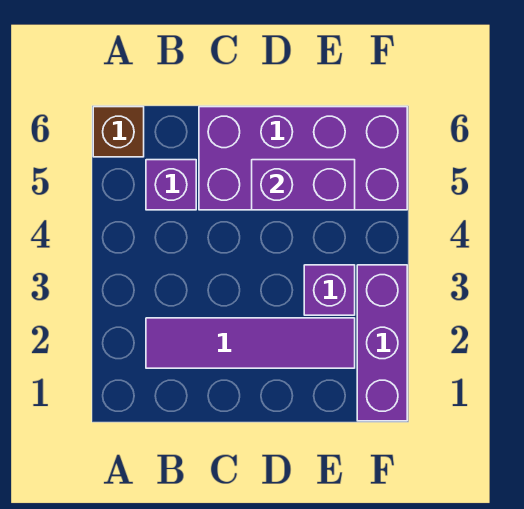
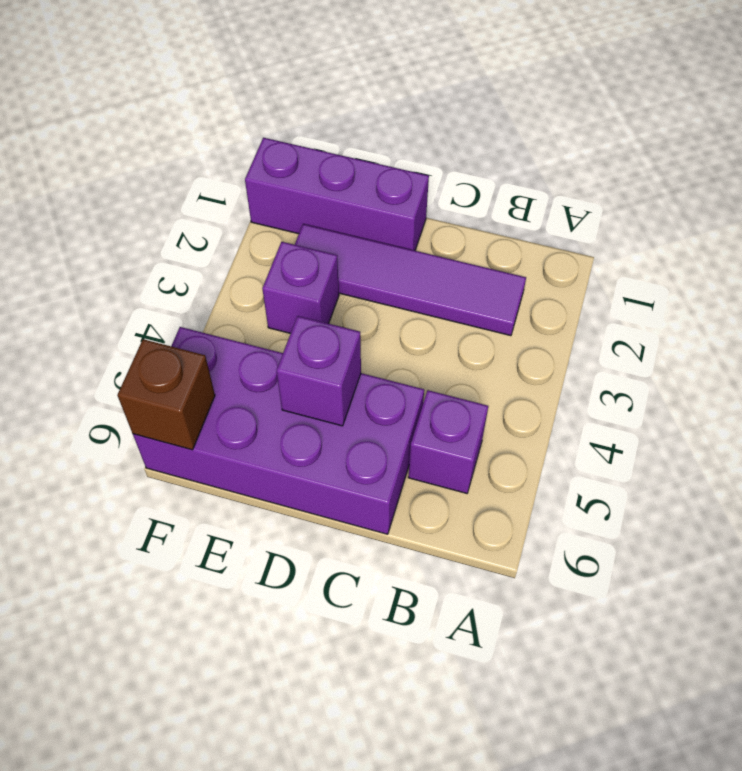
brown 1x1 brick [93,107,144,157] -> brown 1x1 brick moved to [117,339,215,450]
purple 1x2 brick [252,160,355,210] -> purple 1x1 brick [277,316,361,426]
purple 1x3 brick [357,265,407,421] -> purple 1x3 brick turned to [245,138,429,251]

